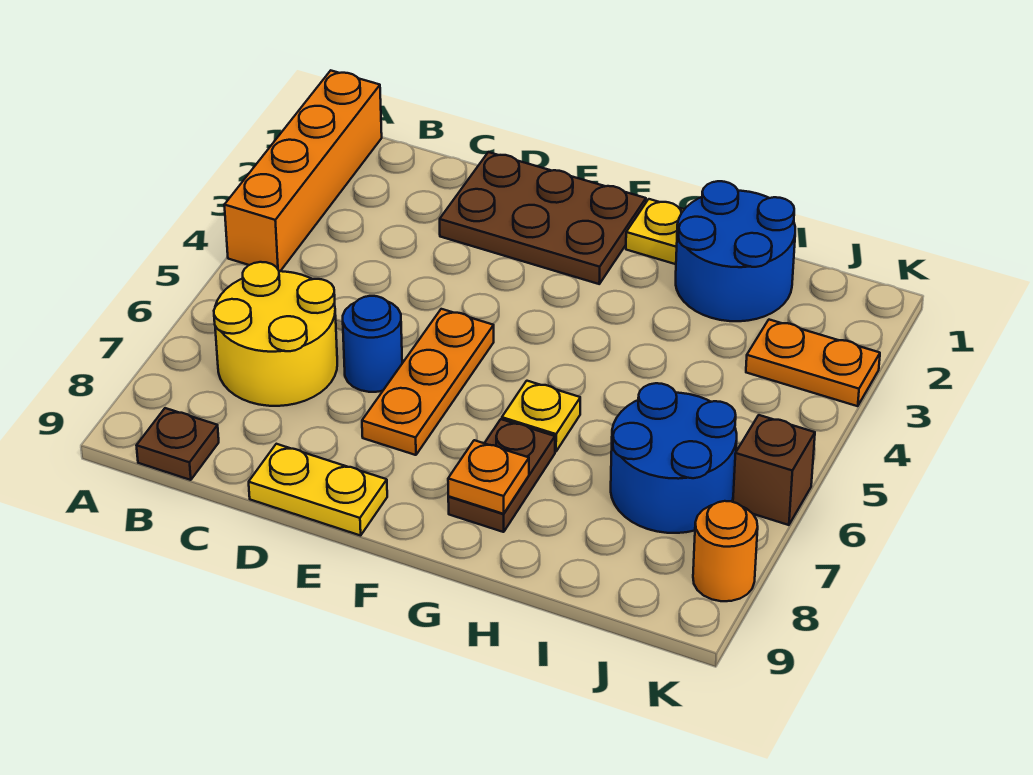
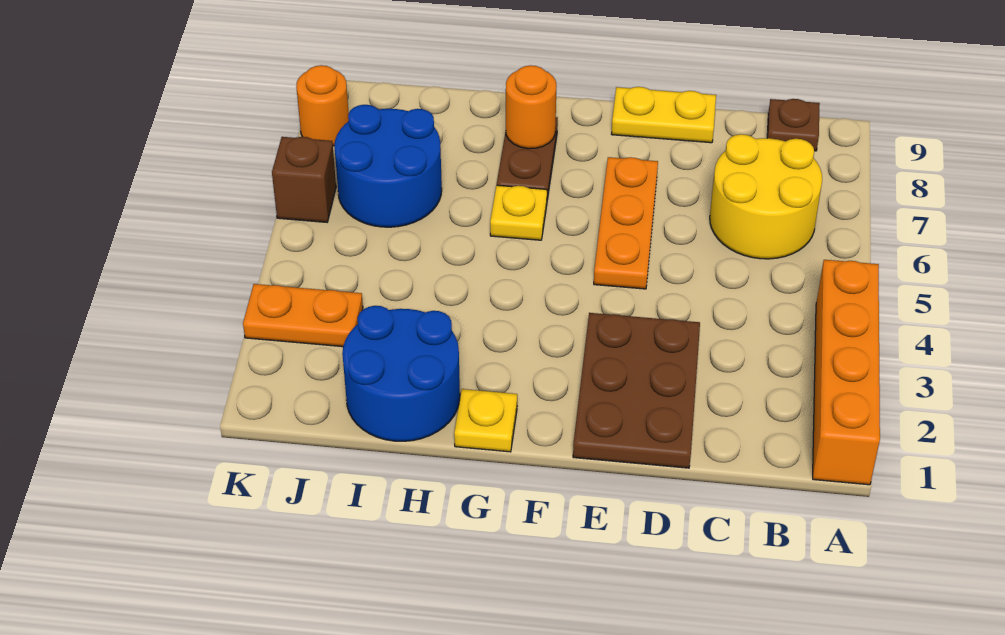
brown 2x3 plate [440,152,646,284] -> brown 2x3 plate turned to [573,313,700,468]
blue 1x1 round brick [343,296,402,392] -> none
orange 1x1 plate [448,440,529,514] -> orange 1x1 round brick [506,65,557,149]

